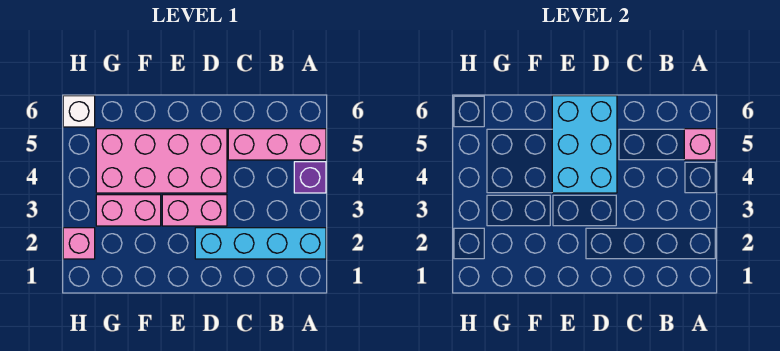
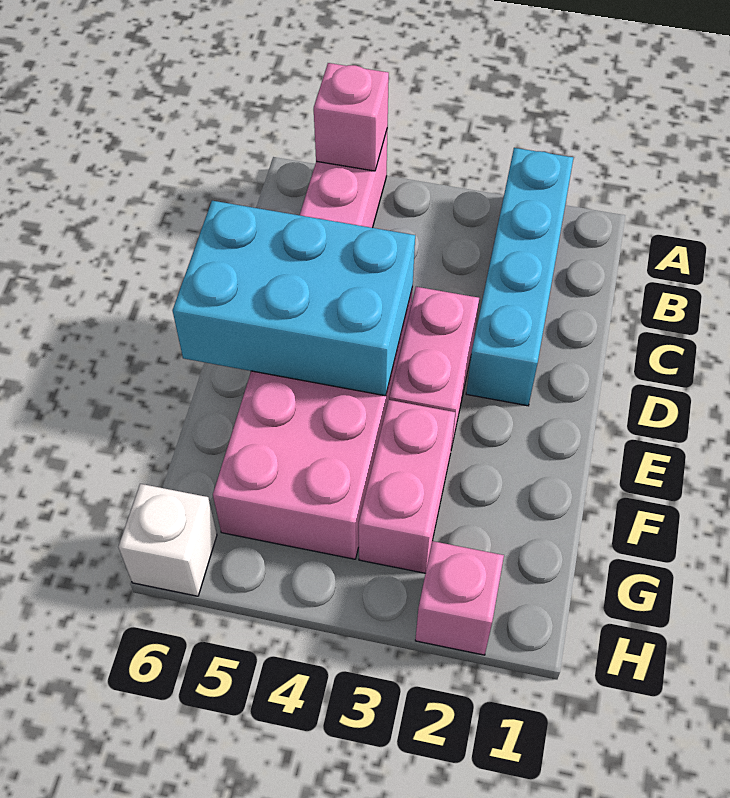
purple 1x1 brick [294,162,326,193] -> none

